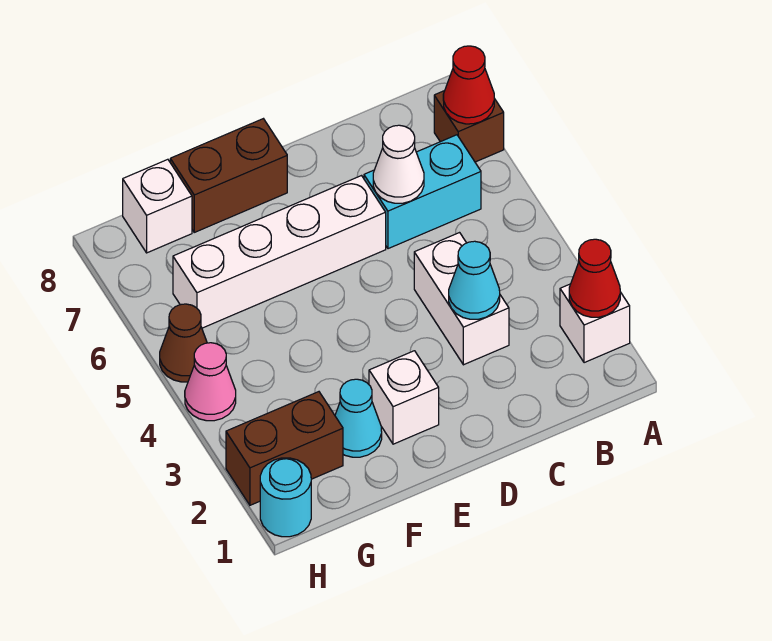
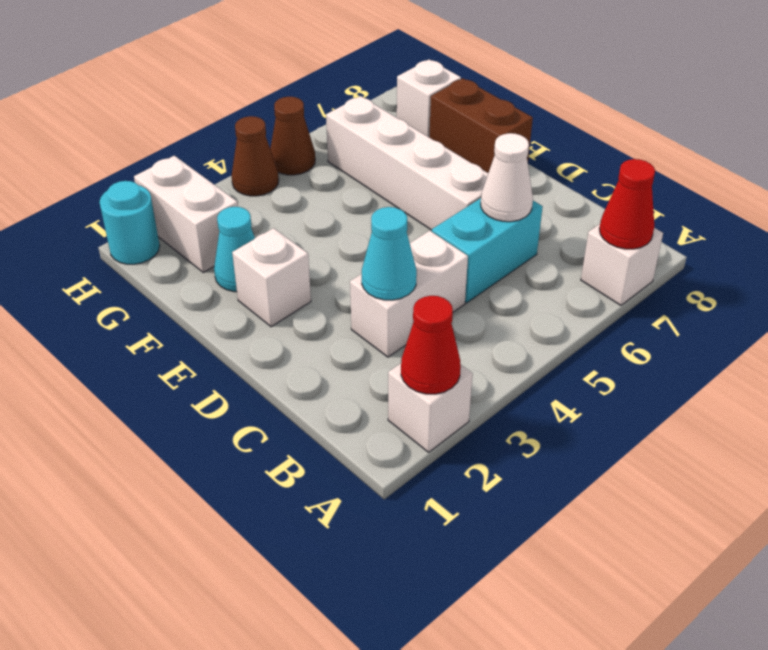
brown 1x1 brick [434,91,504,162] -> white 1x1 brick [581,224,663,305]
cyan 1x2 brick [364,135,481,249] -> cyan 1x2 brick turned to [432,198,543,303]
brown 1x2 brick [226,392,343,505] -> white 1x2 brick [134,156,238,272]
pink 1x1 cone [185,343,236,421] -> brown 1x1 cone [231,116,279,196]

